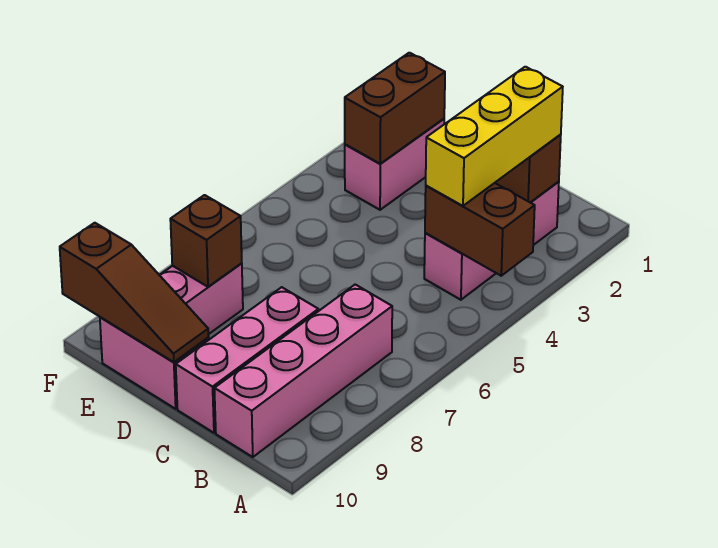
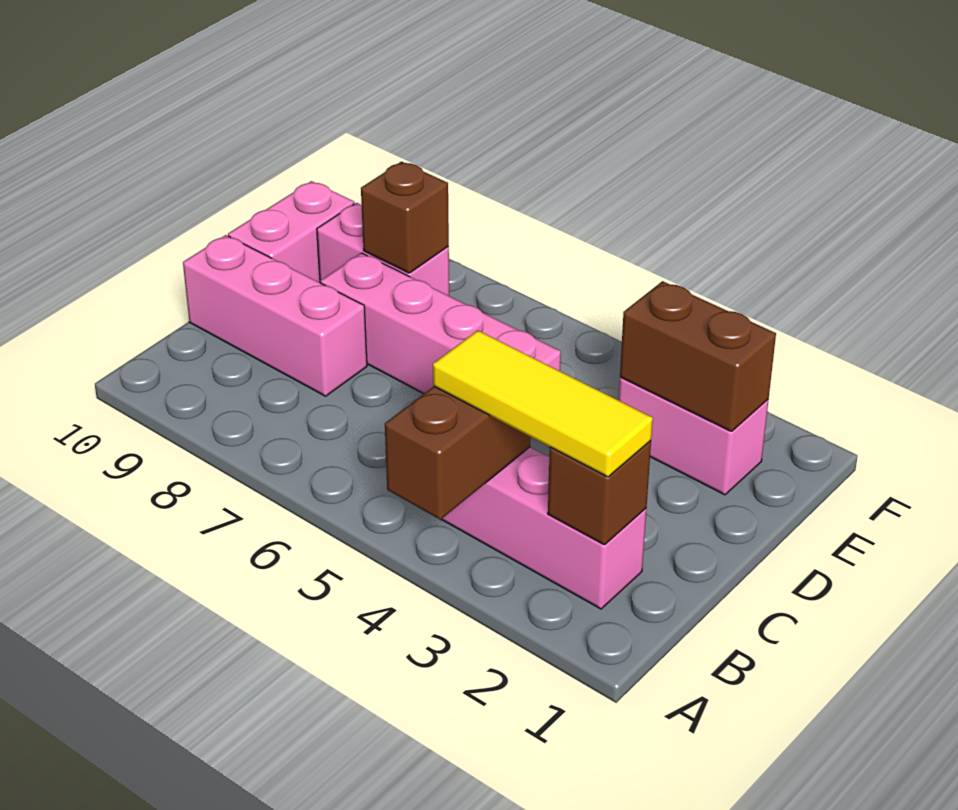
yellow 1x3 brick [426,67,563,206] -> yellow 1x3 tile [433,330,653,477]
pink 1x4 brick [214,285,392,457] -> pink 1x4 brick moved to [320,253,561,394]
brown 1x3 slope [60,223,209,362] -> none

